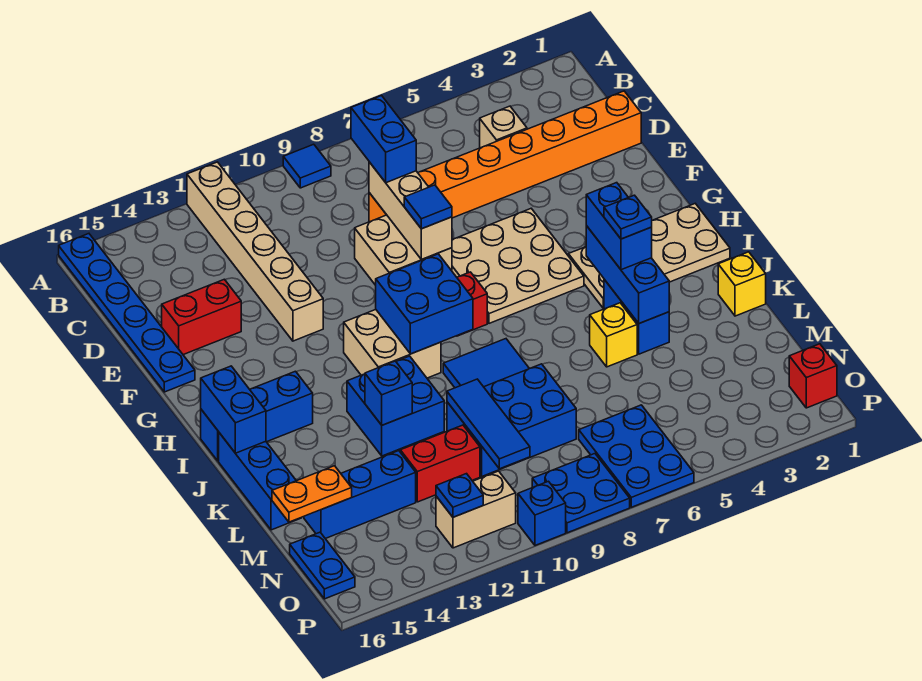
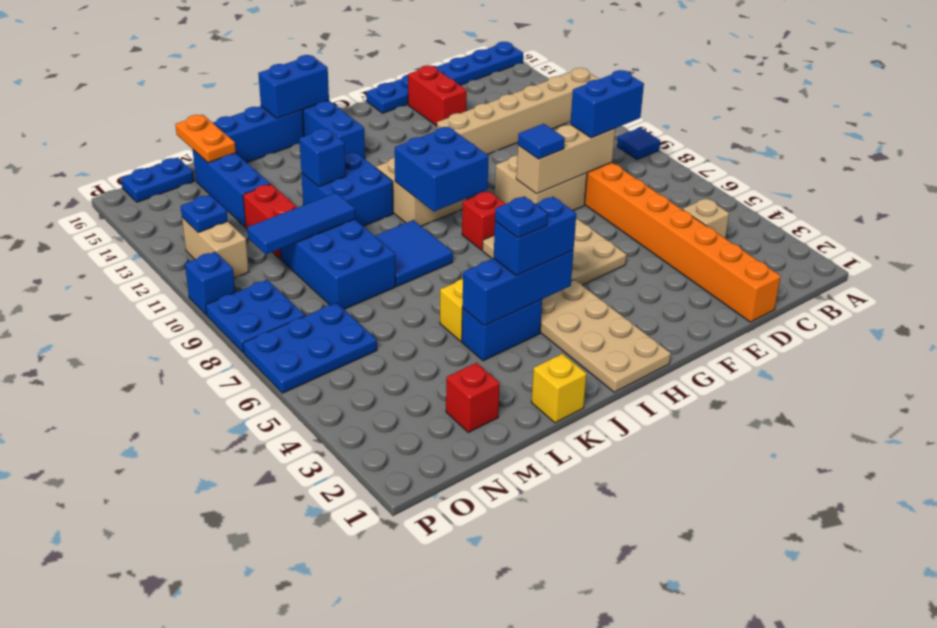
red 1x1 brick [789,344,837,408] -> red 1x1 brick moved to [446,363,500,432]

